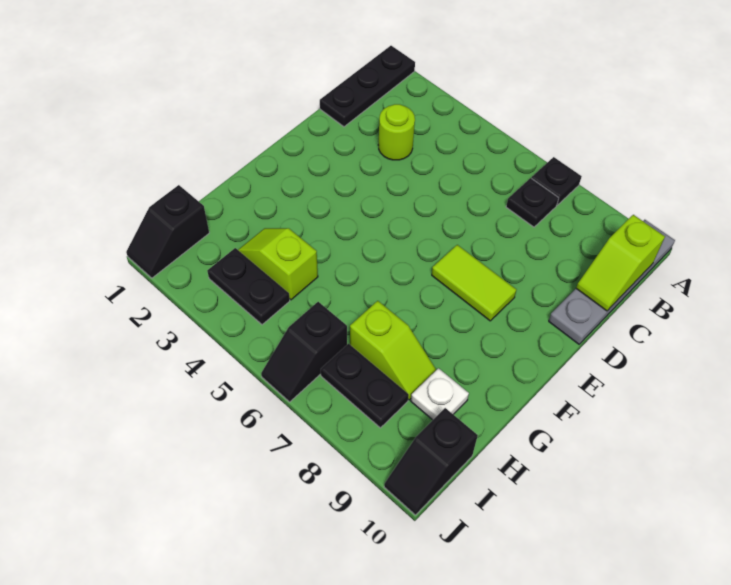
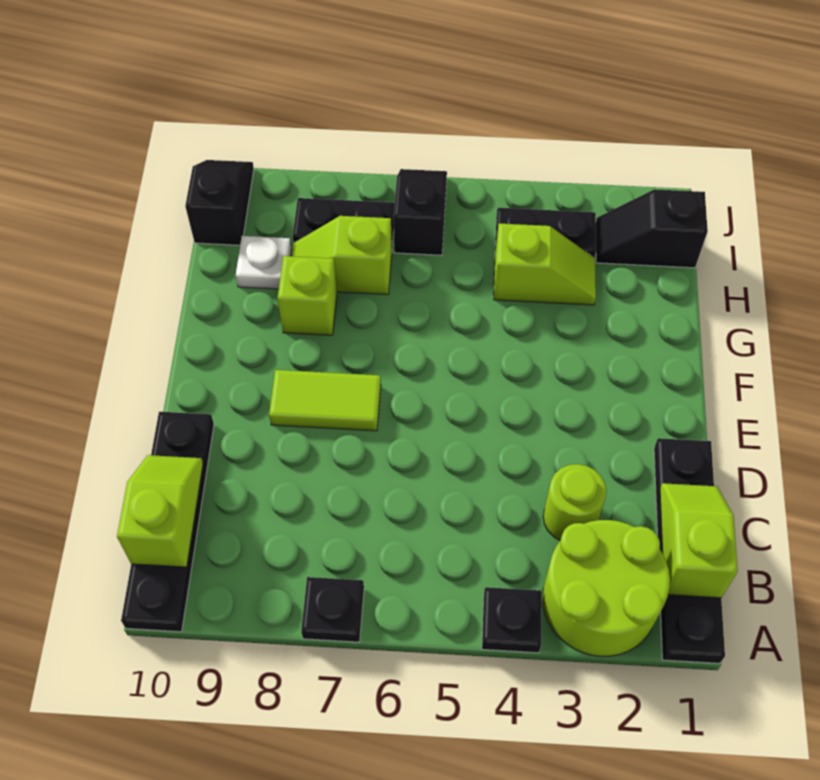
black 1x3 plate [320,46,415,127] -> black 1x4 plate [654,438,725,663]
none -> lime 2x2 round brick [542,520,670,656]
grey 1x4 plate [549,220,675,344] -> black 1x4 plate [121,412,214,632]
none -> lime 1x2 slope [660,483,738,598]
black 1x1 plate [506,178,559,227] -> black 1x1 plate moved to [482,587,542,653]
none -> lime 1x1 brick [277,256,337,335]
black 1x2 slope [126,185,209,278] -> black 1x2 slope turned to [596,189,708,268]

